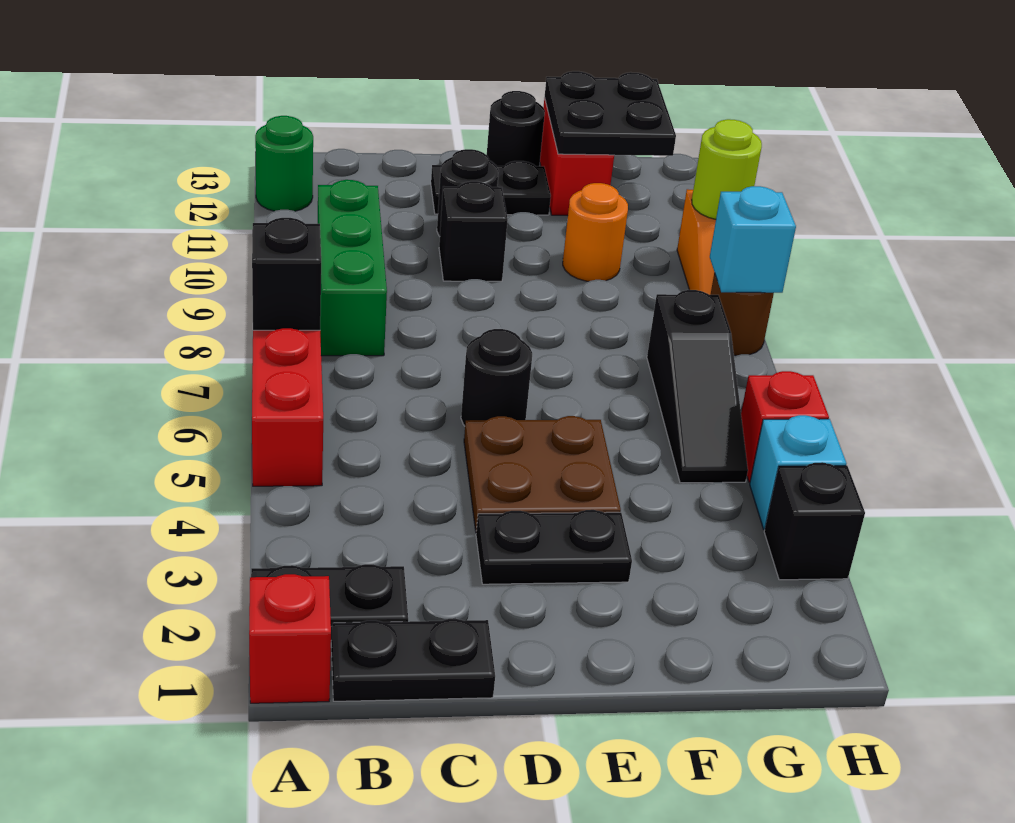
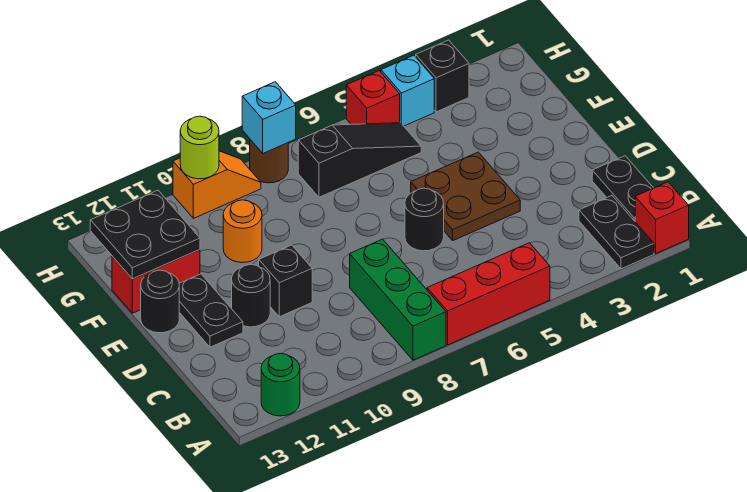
black 1x1 brick [252,218,321,330] -> none
green 1x3 brick [318,180,387,356] -> green 1x3 brick turned to [350,239,446,360]
black 1x2 plate [476,510,632,584] -> none

